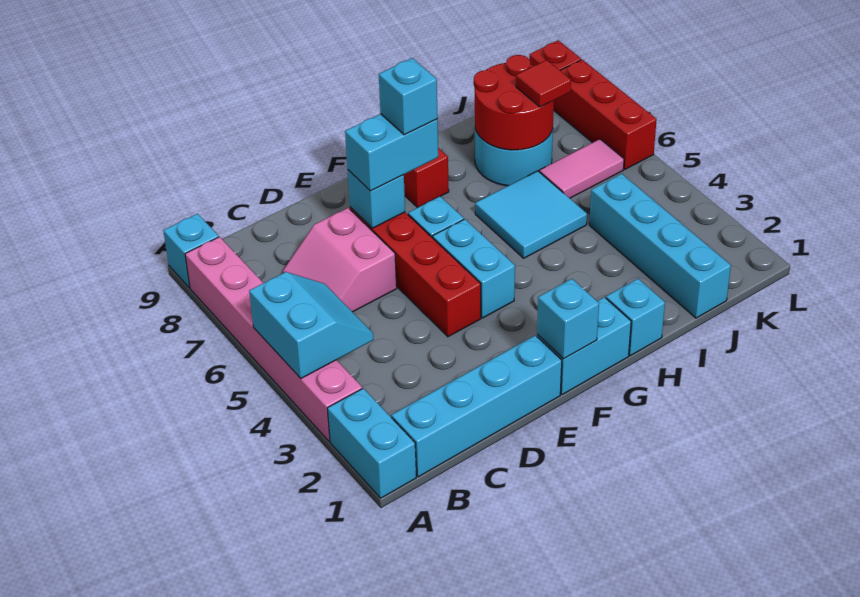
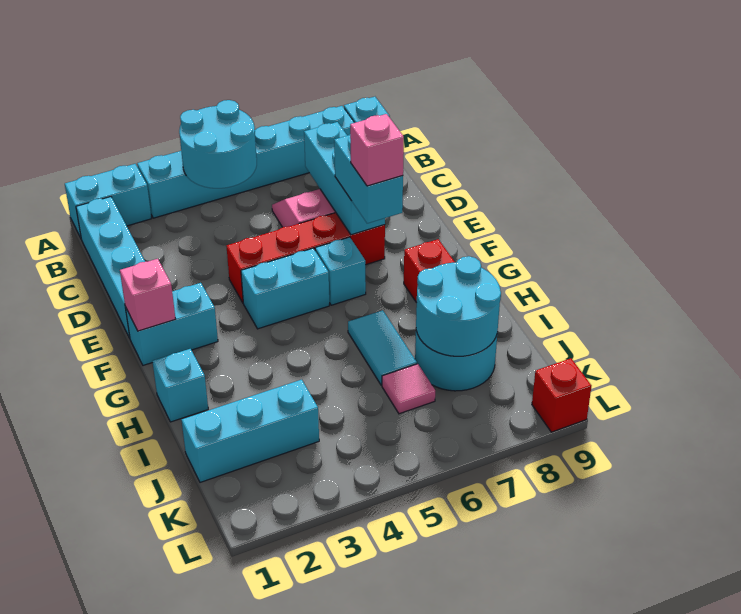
pink 1x6 brick [185,237,362,442] -> cyan 1x6 brick [137,106,354,218]
cyan 2x2 slope [249,272,374,378] -> cyan 2x2 round brick [179,100,257,188]
cyan 1x1 brick [348,170,405,228] -> cyan 1x3 brick [304,122,385,235]
cyan 1x2 brick [537,297,631,395] -> cyan 1x2 brick turned to [125,283,218,365]
cyan 1x1 brick [537,279,599,359] -> pink 1x1 brick [120,259,175,331]
cyan 1x1 brick [379,58,438,135] -> pink 1x1 brick [350,114,404,186]
cyan 2x2 tile [475,171,587,258] -> cyan 1x2 tile [348,310,417,385]
red 2x2 round brick [474,55,554,150] -> cyan 2x2 round brick [416,256,501,356]
cyan 1x4 brick [589,174,731,318] -> cyan 1x3 brick [182,380,319,482]
pink 1x2 tile [539,139,624,198] -> pink 1x1 tile [382,364,435,414]
red 1x1 tile [516,60,571,107] -> none
red 1x3 brick [554,60,657,169] -> none

